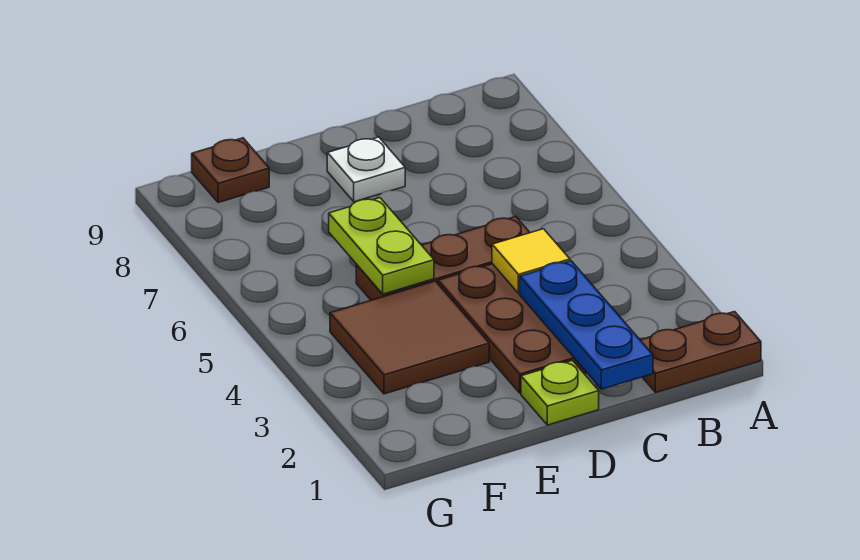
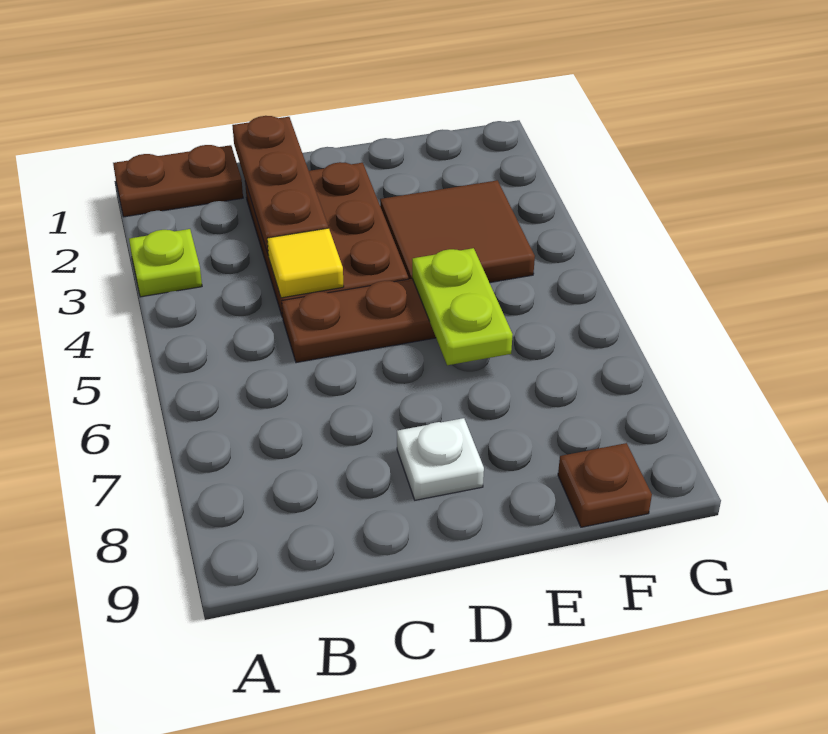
blue 1x3 plate [520,261,653,389] -> brown 1x3 plate [232,116,328,254]
lime 1x1 plate [521,360,599,425] -> lime 1x1 plate moved to [129,229,202,297]

